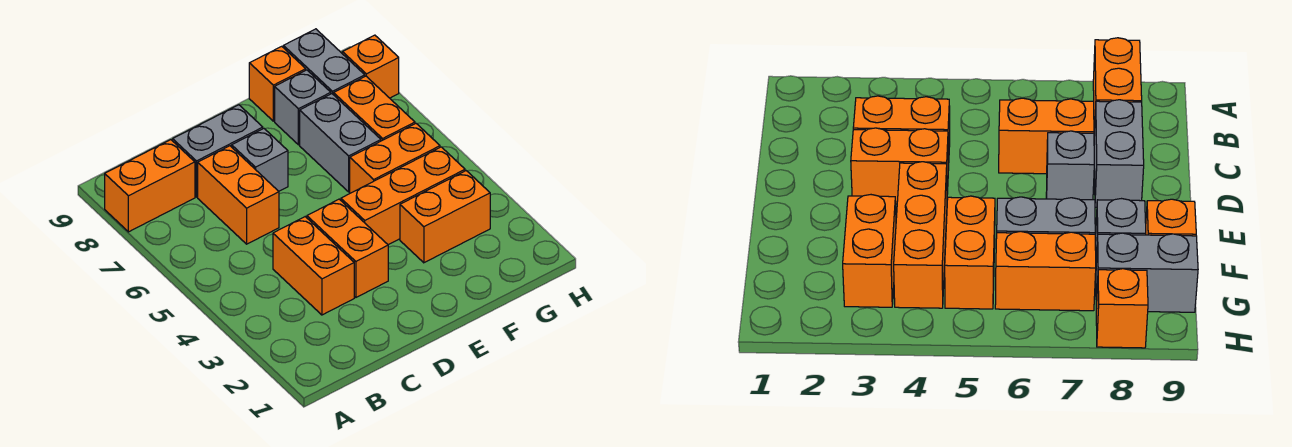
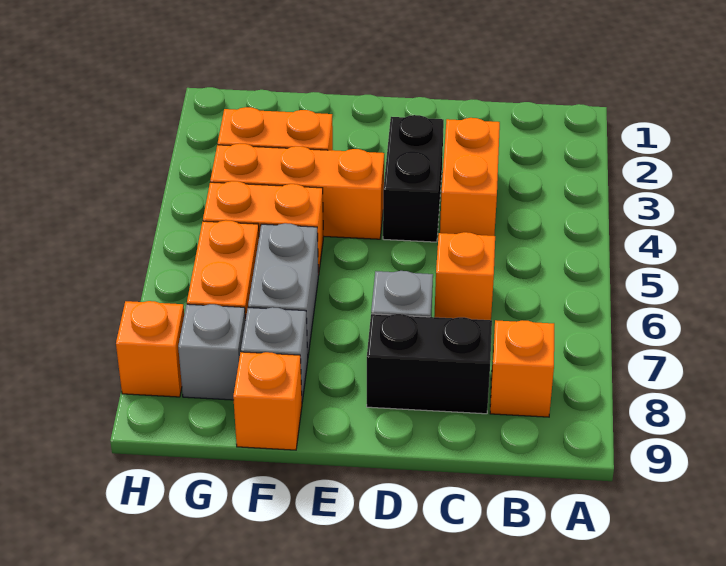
orange 1x2 brick [105,140,195,232] -> orange 1x1 brick [490,320,554,417]
orange 1x2 brick [198,146,279,244] -> orange 1x1 brick [434,232,495,320]
grey 1x2 brick [173,105,263,197] -> black 1x2 brick [367,314,492,414]
orange 1x2 brick [307,199,388,297] -> black 1x2 brick [383,115,444,242]
grey 1x2 brick [283,29,365,95] -> grey 1x1 brick [178,304,246,400]

